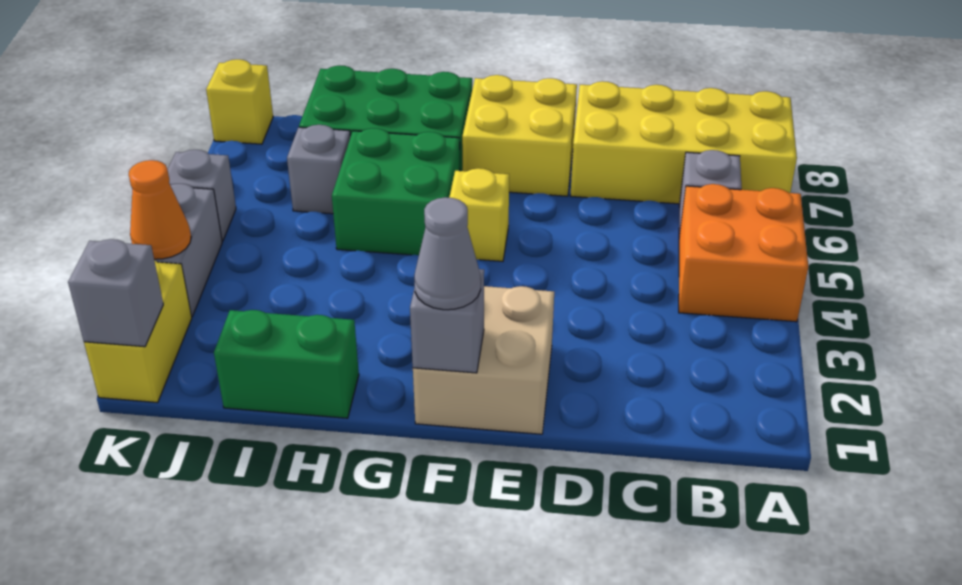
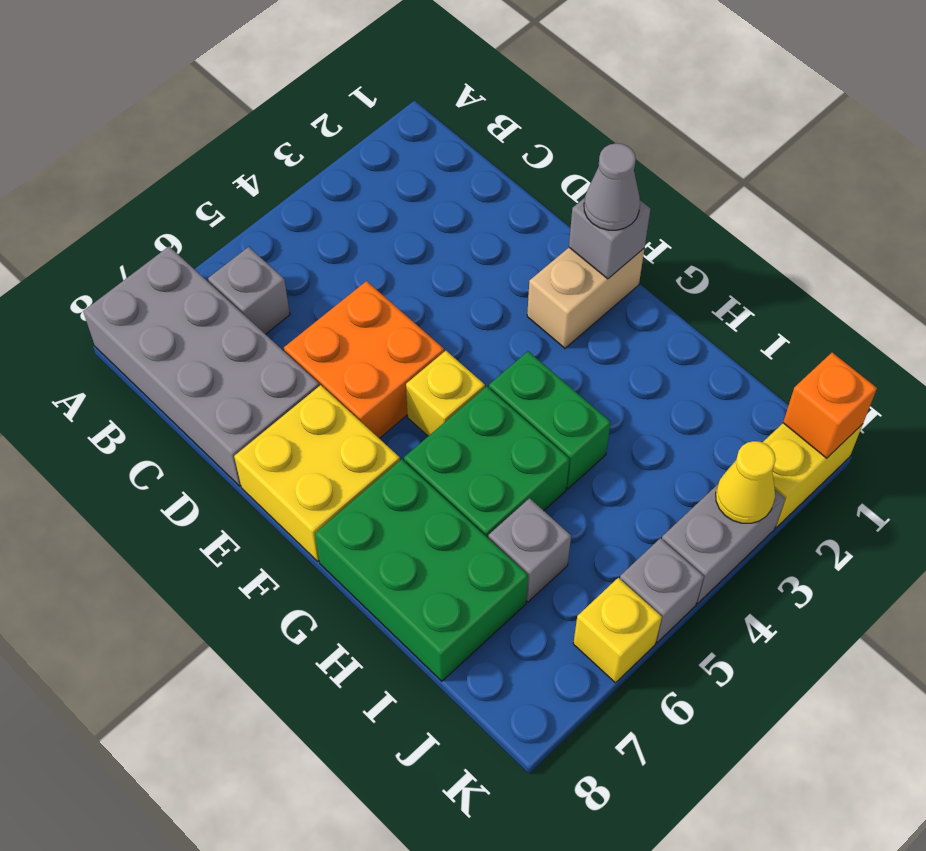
orange 2x2 brick [679,184,808,322] -> orange 2x2 brick moved to [284,281,444,438]
yellow 2x4 brick [570,81,797,204] -> grey 2x4 brick [83,246,319,486]
tan 2x2 brick [413,286,554,434] -> tan 1x2 brick [527,248,645,348]
green 1x2 brick [214,310,359,418] -> green 1x2 brick moved to [489,351,611,489]
grey 1x1 brick [68,239,163,347] -> orange 1x1 brick [783,353,877,458]
orange 1x1 cone [129,160,191,259] -> yellow 1x1 cone [716,441,776,523]
yellow 1x1 brick [206,59,273,144] -> yellow 1x1 brick moved to [573,578,662,683]

